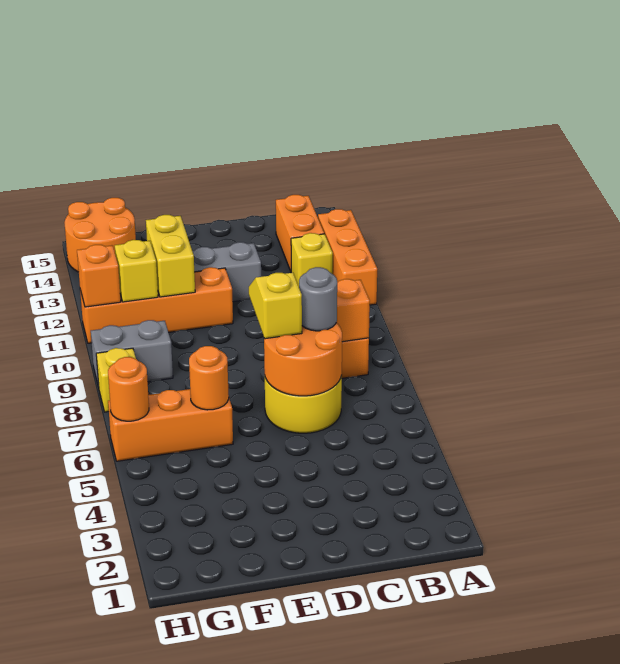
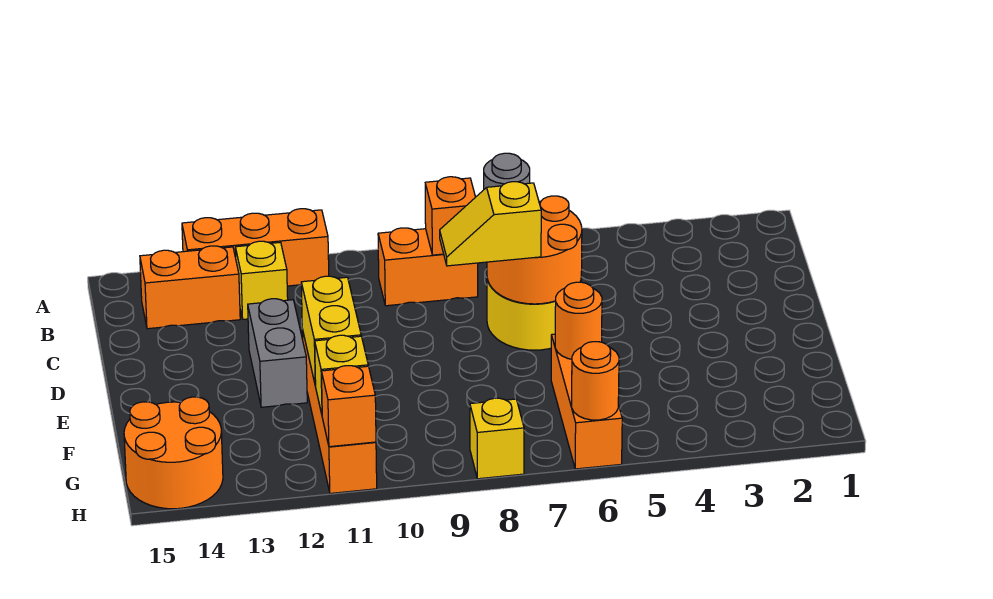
yellow 1x2 brick [146,215,195,297] -> yellow 1x2 brick turned to [301,276,361,386]
grey 1x2 brick [91,320,173,387] -> none

